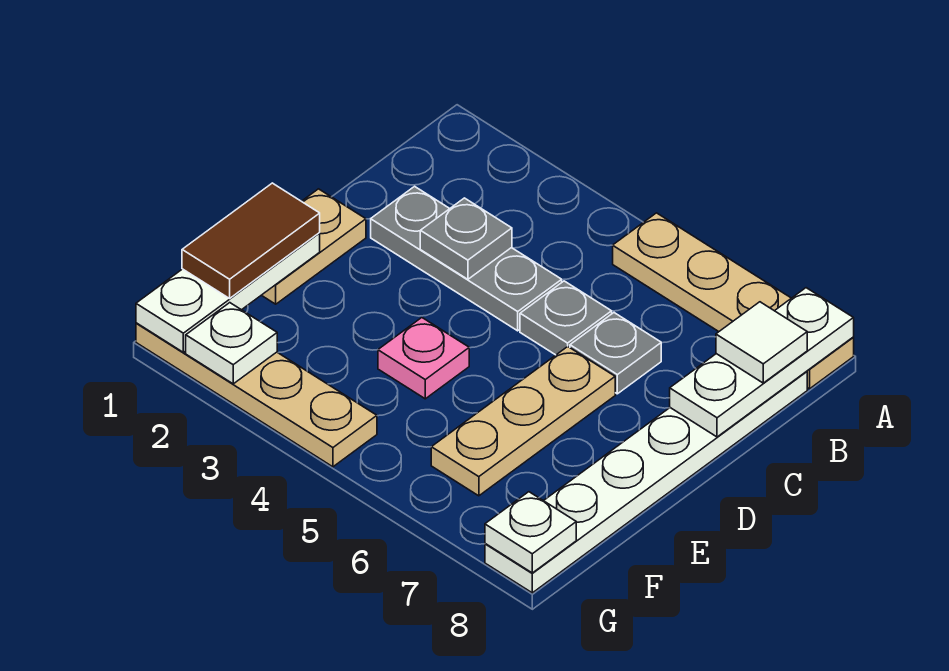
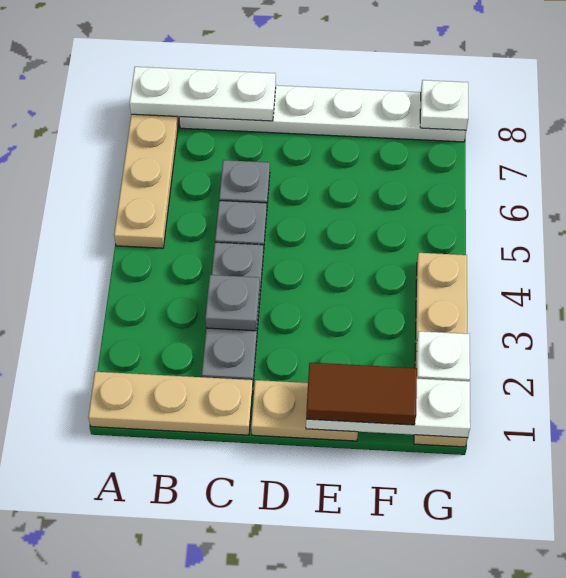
white 1x1 tile [716,302,807,383] -> none
tan 1x3 plate [431,347,615,496] -> tan 1x3 plate moved to [88,372,253,435]
pink 1x1 plate [378,318,469,399] -> none

